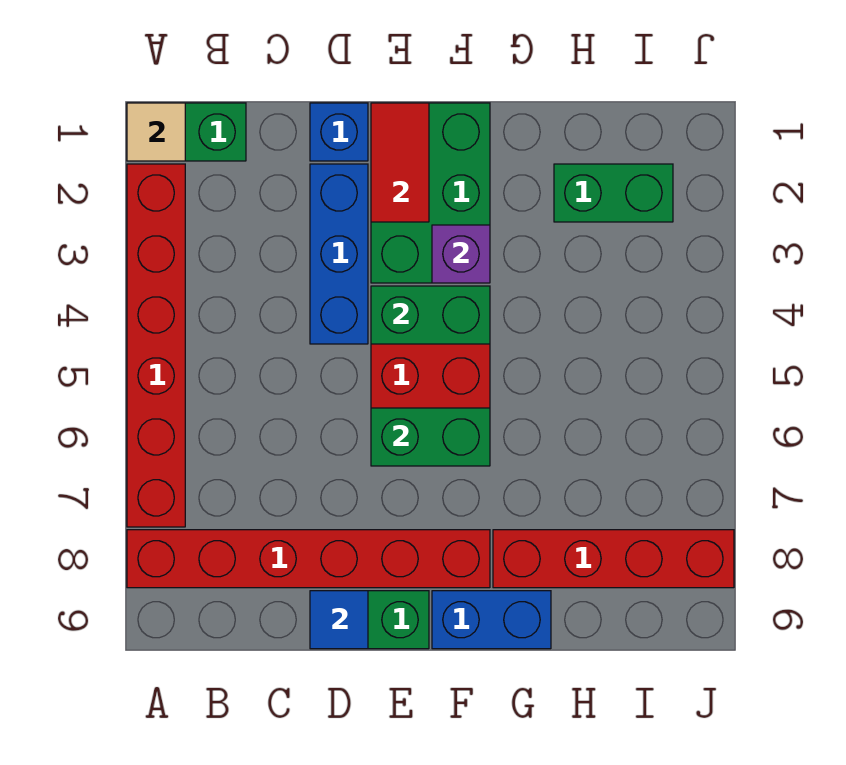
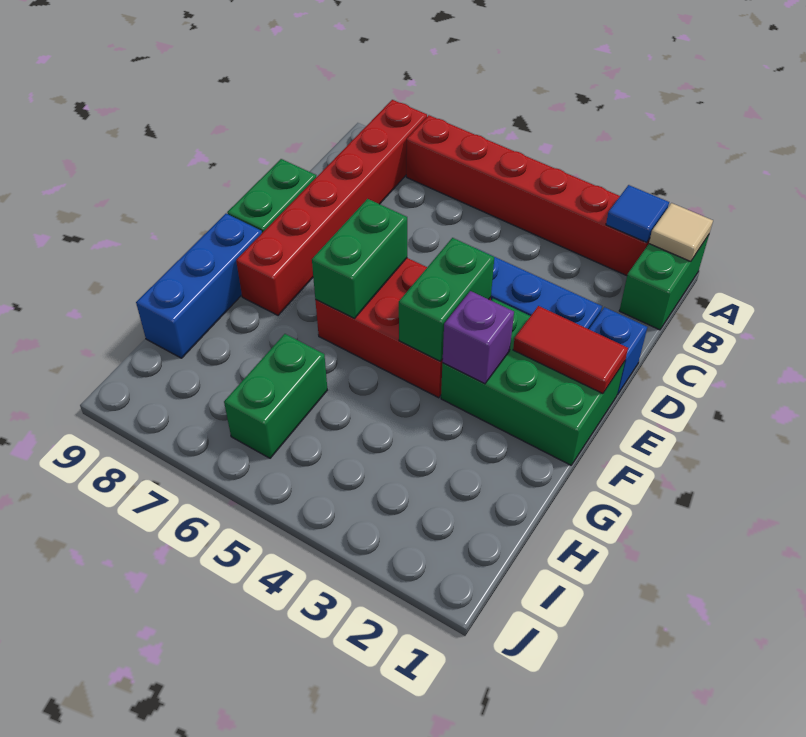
blue 1x1 tile [310,591,368,649] -> blue 1x1 tile moved to [606,185,669,243]
blue 1x2 brick [432,591,551,649] -> blue 1x3 brick [136,214,262,358]
red 1x4 brick [493,530,734,588] -> none
green 1x2 brick [554,164,673,222] -> green 1x2 brick moved to [224,334,327,458]

